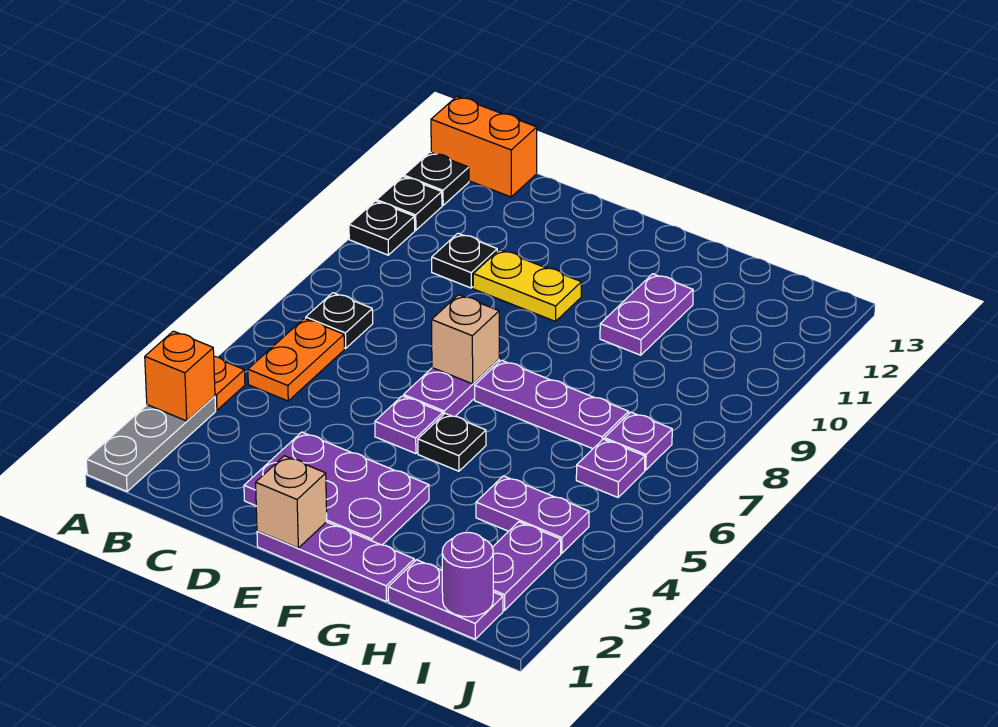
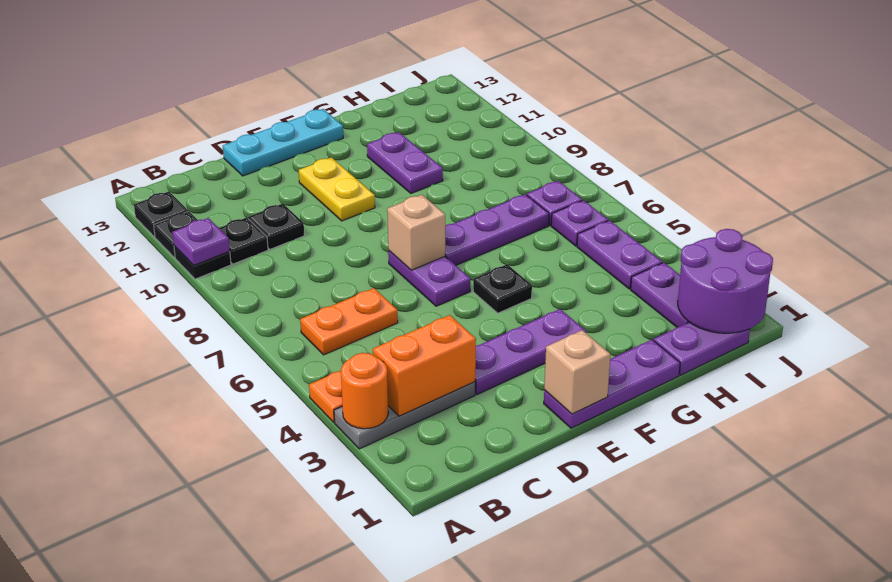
grey 1x3 plate [86,396,216,491] -> grey 1x3 plate turned to [334,382,475,449]
orange 1x1 brick [145,331,215,421] -> orange 1x1 round brick [341,353,388,429]
orange 1x2 brick [431,97,537,197] -> orange 1x2 brick moved to [373,315,476,416]
orange 1x2 plate [248,318,344,401] -> orange 1x2 plate turned to [300,288,398,355]
black 1x1 plate [306,293,373,348] -> black 1x1 plate moved to [219,218,268,264]
purple 2x3 plate [244,432,429,545] -> purple 1x3 plate [475,309,586,395]
yellow 1x2 plate [473,250,581,321] -> yellow 1x2 plate turned to [299,157,375,221]
none -> cyan 1x3 plate [223,109,343,176]
purple 1x1 plate [375,396,443,454] -> purple 1x1 plate moved to [172,218,230,265]
purple 1x2 plate [476,476,589,553] -> purple 1x2 plate turned to [577,221,662,289]
purple 1x1 round brick [442,532,493,617] -> purple 2x2 round brick [678,229,773,333]

